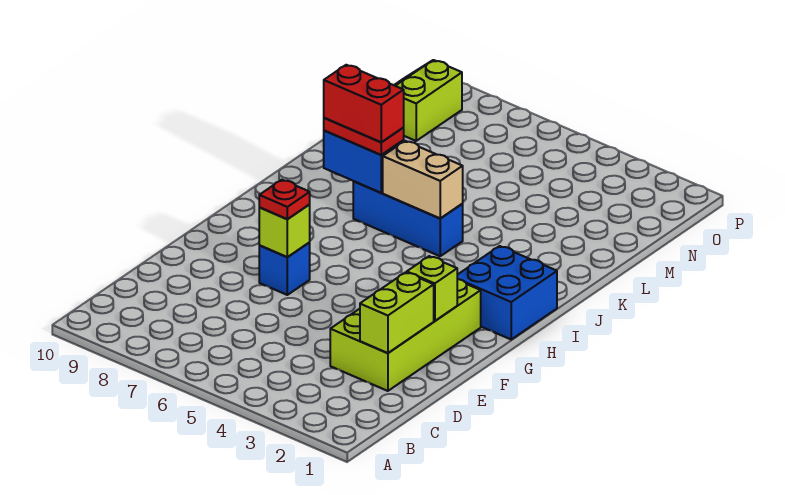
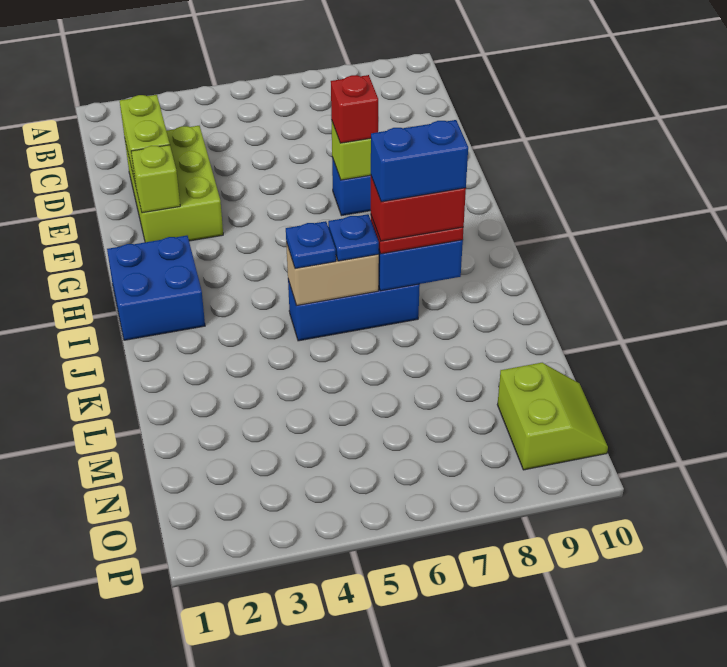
lime 2x4 brick [330,279,481,391] -> lime 2x3 brick [125,126,223,242]
red 1x1 plate [259,180,310,219] -> red 1x1 brick [331,75,378,143]
none -> blue 1x1 plate [286,221,336,269]
none -> blue 1x1 plate [328,214,379,261]
none -> blue 1x2 brick [371,120,468,202]

